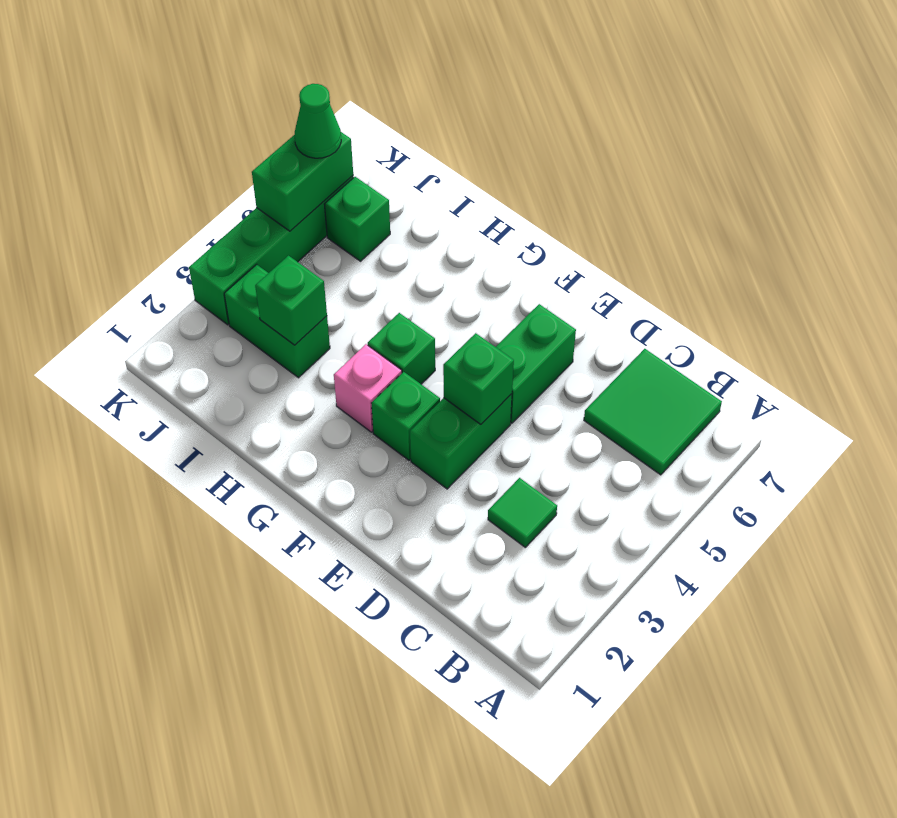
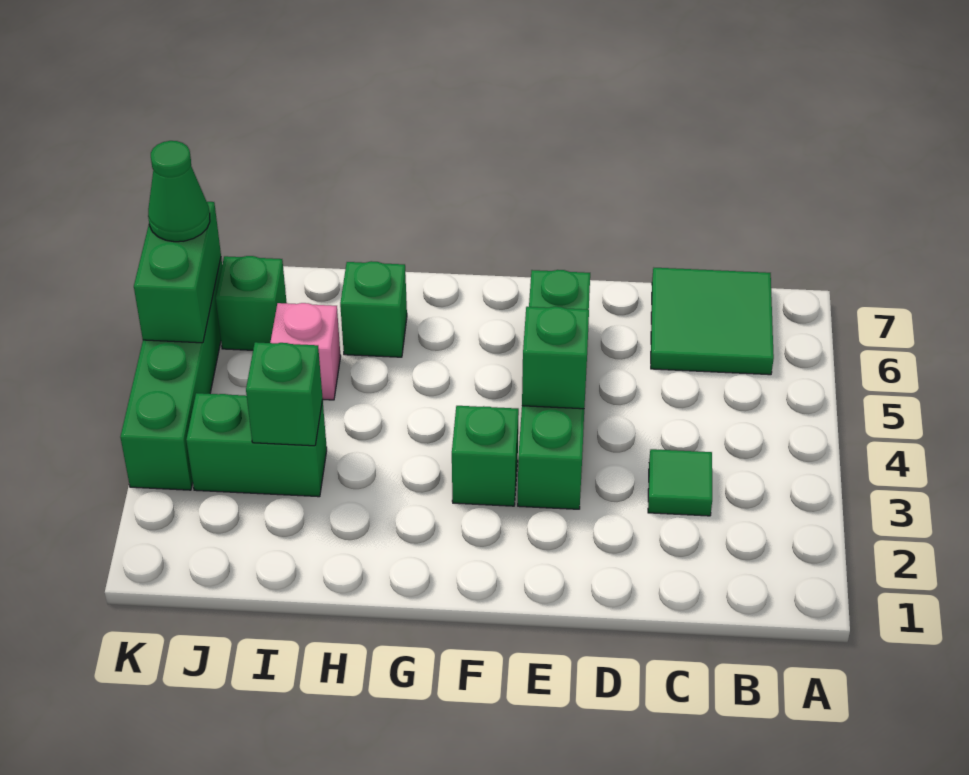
pink 1x1 brick [334,344,402,432] -> pink 1x1 brick moved to [270,303,341,400]
green 1x1 brick [368,313,435,384] -> green 1x1 brick moved to [340,261,407,357]

